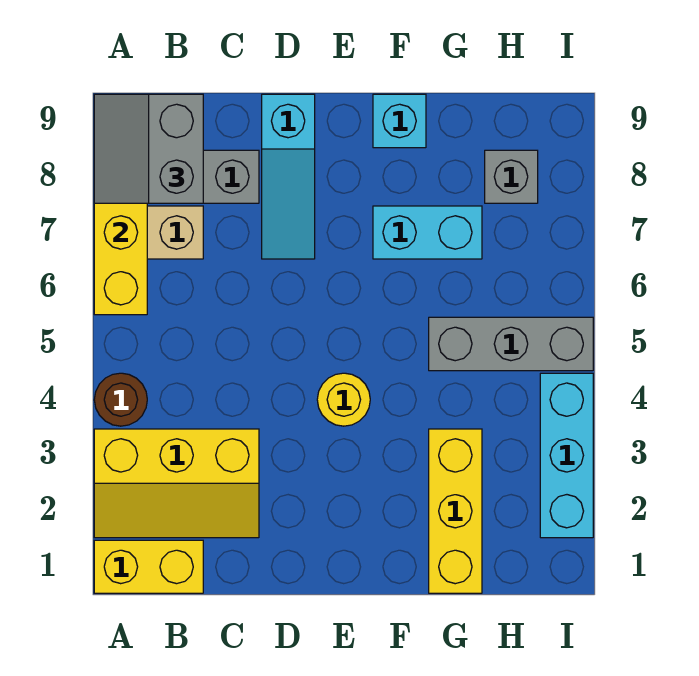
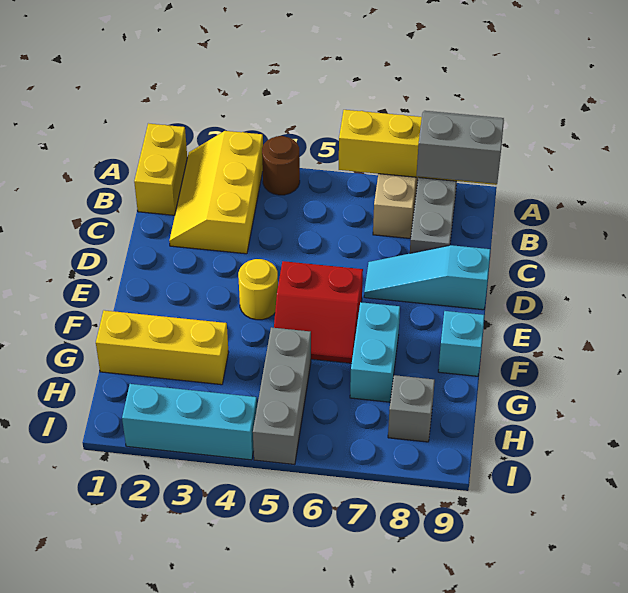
none -> red 2x2 slope [274,261,363,363]

